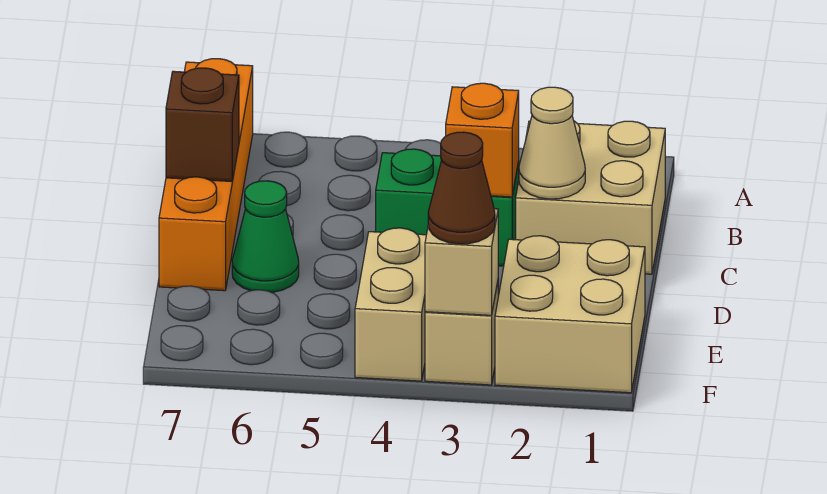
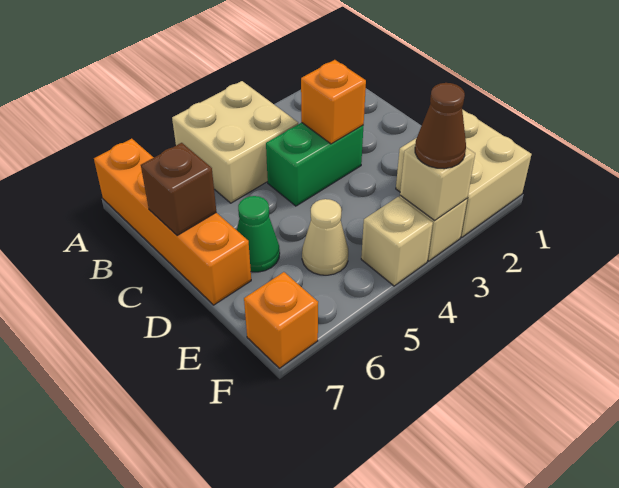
tan 2x2 brick [516,121,665,274] -> tan 2x2 brick moved to [172,81,298,203]
tan 1x1 cone [519,87,585,199] -> tan 1x1 cone moved to [302,199,348,275]
tan 1x2 brick [355,228,426,381] -> tan 1x1 brick [361,197,433,286]
none -> orange 1x1 brick [244,272,318,368]

